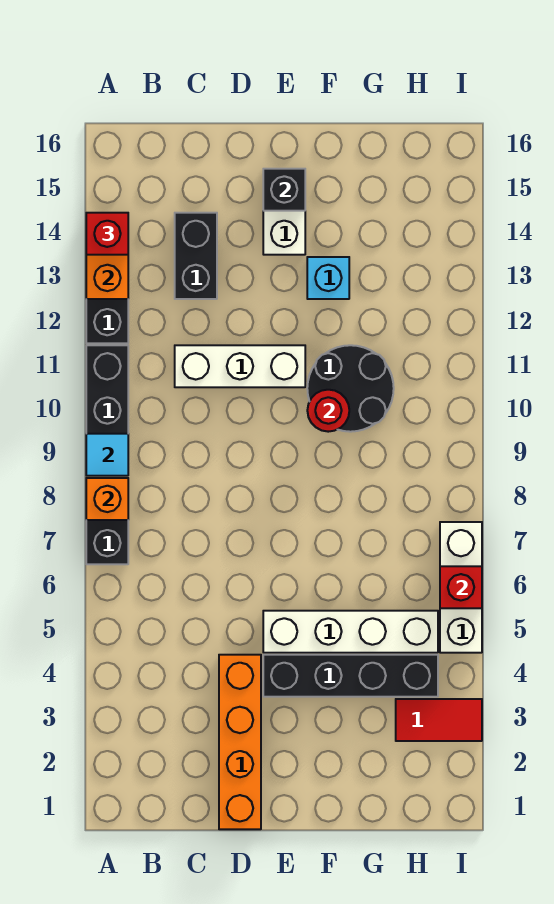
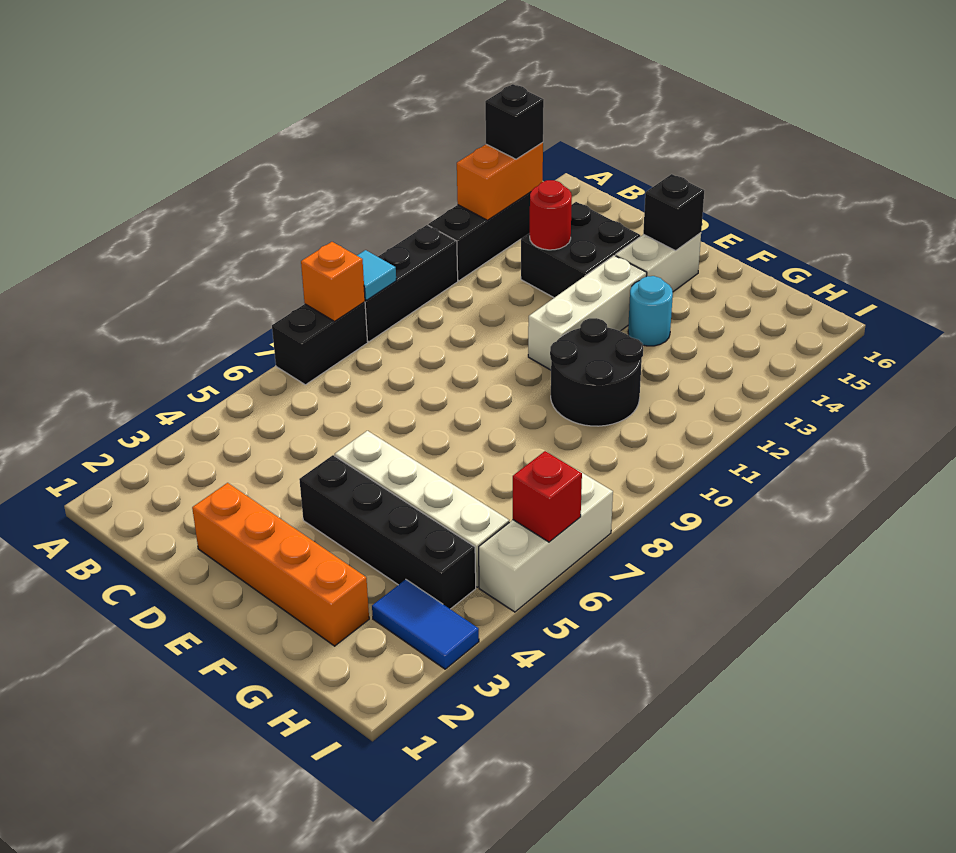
red 1x1 brick [86,213,128,255] -> black 1x1 brick [485,84,544,159]
white 1x3 brick [175,345,305,387] -> white 1x3 brick turned to [528,255,647,370]
black 1x2 brick [175,213,217,299] -> black 2x2 brick [521,202,640,298]
orange 1x4 brick [219,655,261,829] -> orange 1x4 brick turned to [192,483,369,646]
red 1x1 round brick [307,390,349,432] -> red 1x1 round brick moved to [530,180,572,250]
cyan 1x1 brick [307,257,349,299] -> cyan 1x1 round brick [628,276,673,346]
red 1x2 tile [396,699,482,741] -> blue 1x2 tile [372,579,479,669]

